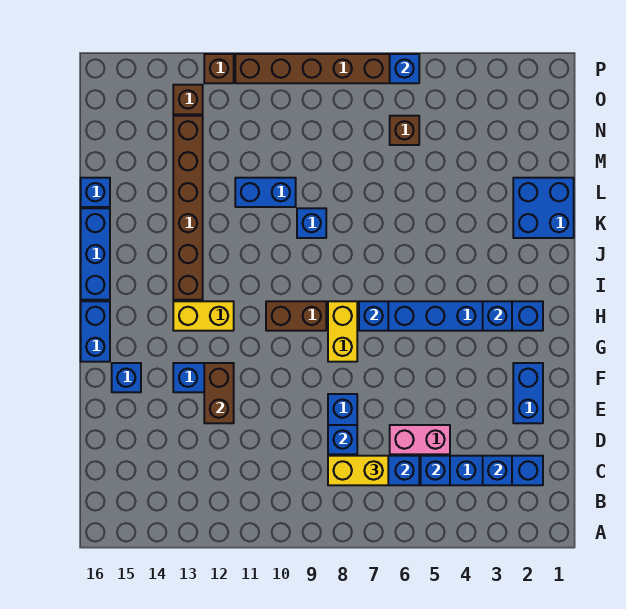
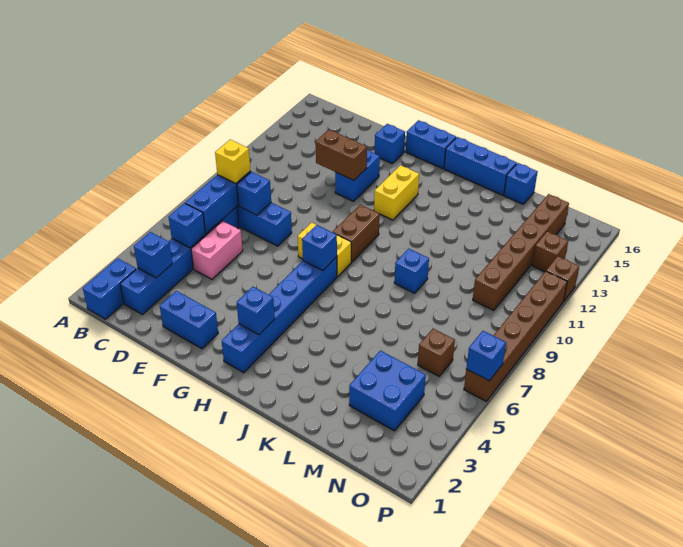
yellow 1x2 brick [328,456,388,485] -> yellow 1x1 brick [215,140,250,183]
brown 1x6 brick [173,116,203,300] -> brown 1x6 brick turned to [473,194,569,310]
blue 2x2 brick [513,178,574,238] -> blue 2x2 brick moved to [349,351,426,431]
blue 1x2 brick [235,178,296,207] -> blue 1x2 brick moved to [83,258,136,319]

